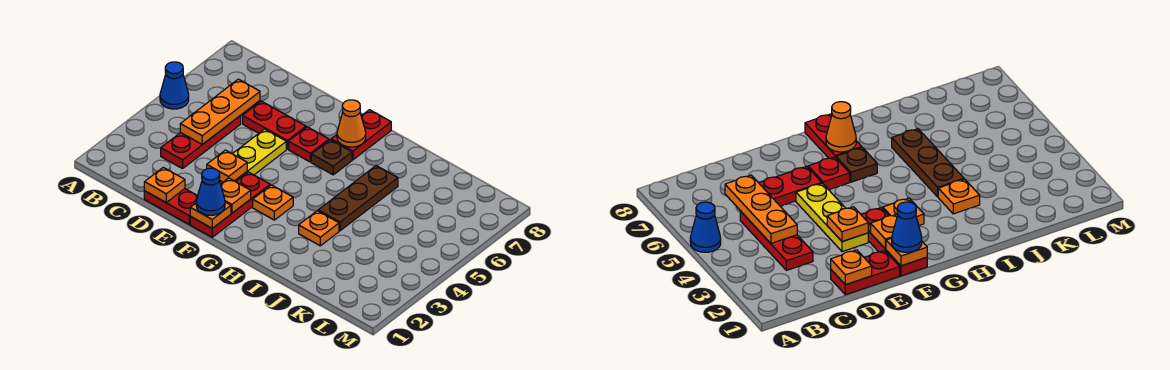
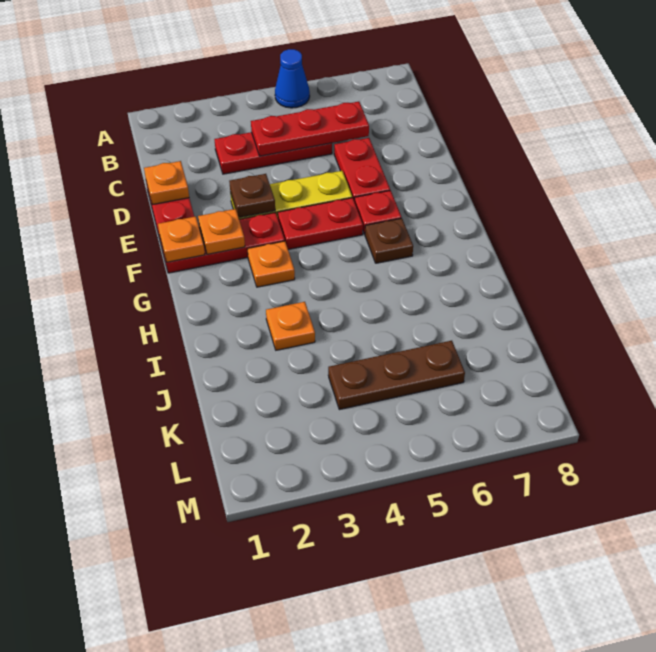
orange 1x3 plate [180,79,260,144] -> red 1x3 plate [251,102,369,156]
orange 1x1 plate [207,150,247,182] -> brown 1x1 plate [229,174,275,218]
blue 1x1 cone [196,168,225,215] -> none
red 1x2 plate [331,110,391,160] -> red 1x2 plate moved to [278,198,363,250]
orange 1x1 cone [337,100,366,147] -> none
brown 1x3 plate [318,165,398,231] -> brown 1x3 plate moved to [328,341,465,410]

